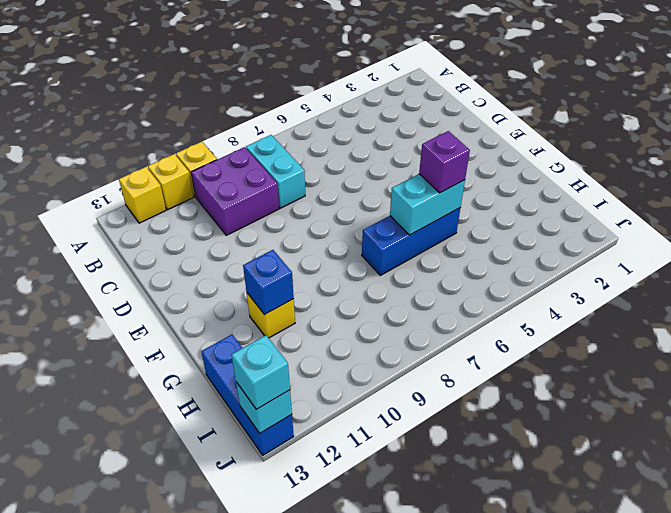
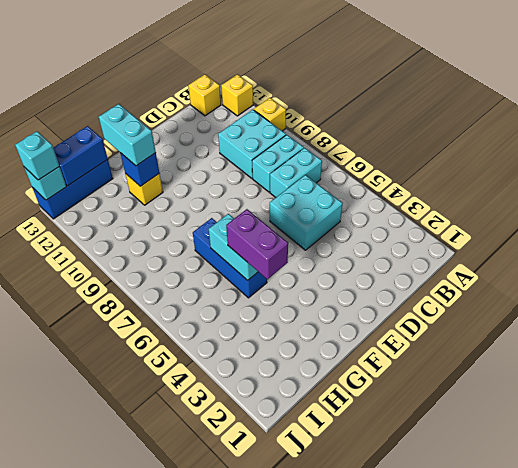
yellow 1x1 brick [148,154,194,210] -> yellow 1x1 brick moved to [188,74,221,116]
none -> cyan 1x2 brick [270,148,322,197]
purple 2x2 brick [191,147,279,235] -> cyan 2x2 brick [218,110,286,178]
none -> cyan 2x2 brick [270,175,343,250]
purple 1x1 brick [419,131,470,193] -> purple 1x2 brick [226,209,288,279]
none -> cyan 1x2 brick [99,104,156,166]
none -> blue 1x2 brick [53,126,108,186]

